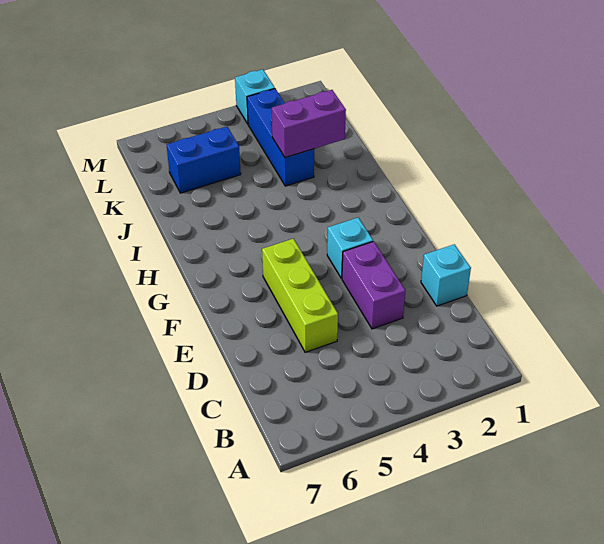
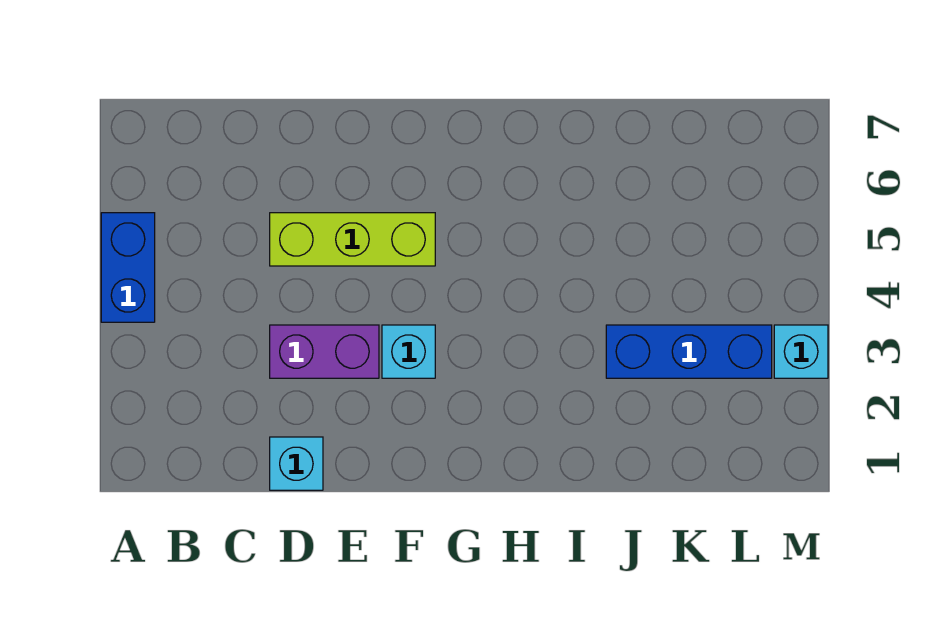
purple 1x2 brick [272,90,346,158] -> none
blue 1x2 brick [167,127,241,193] -> blue 1x2 brick moved to [101,213,155,322]

